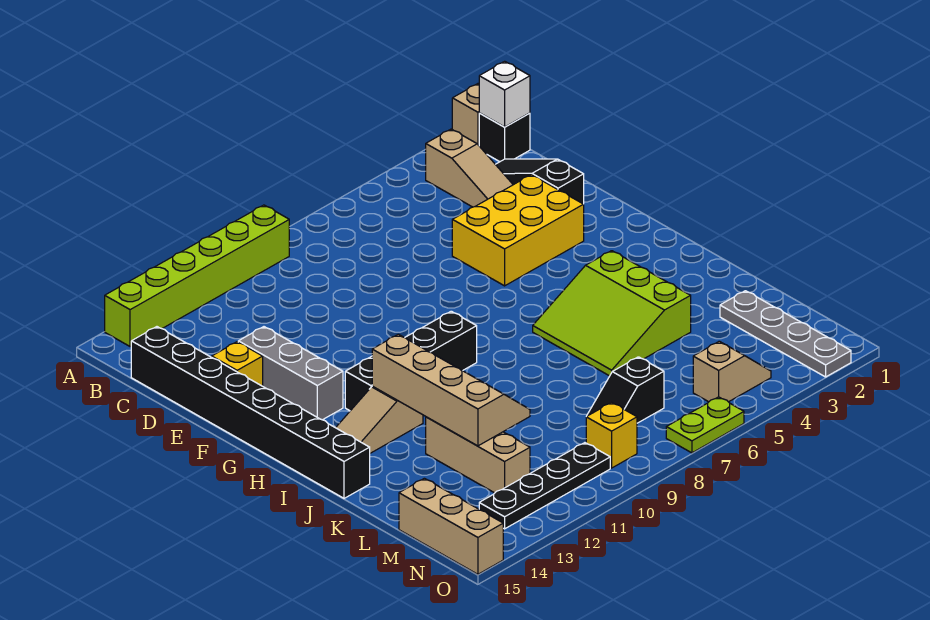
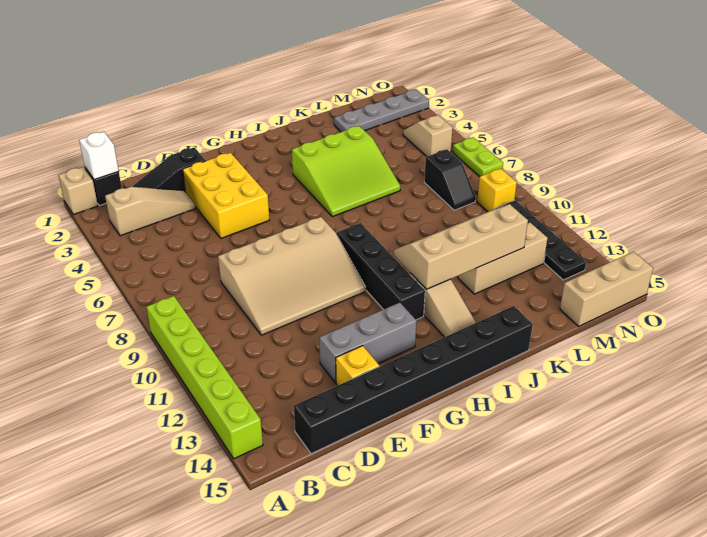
none -> tan 3x4 slope [218,217,366,335]

